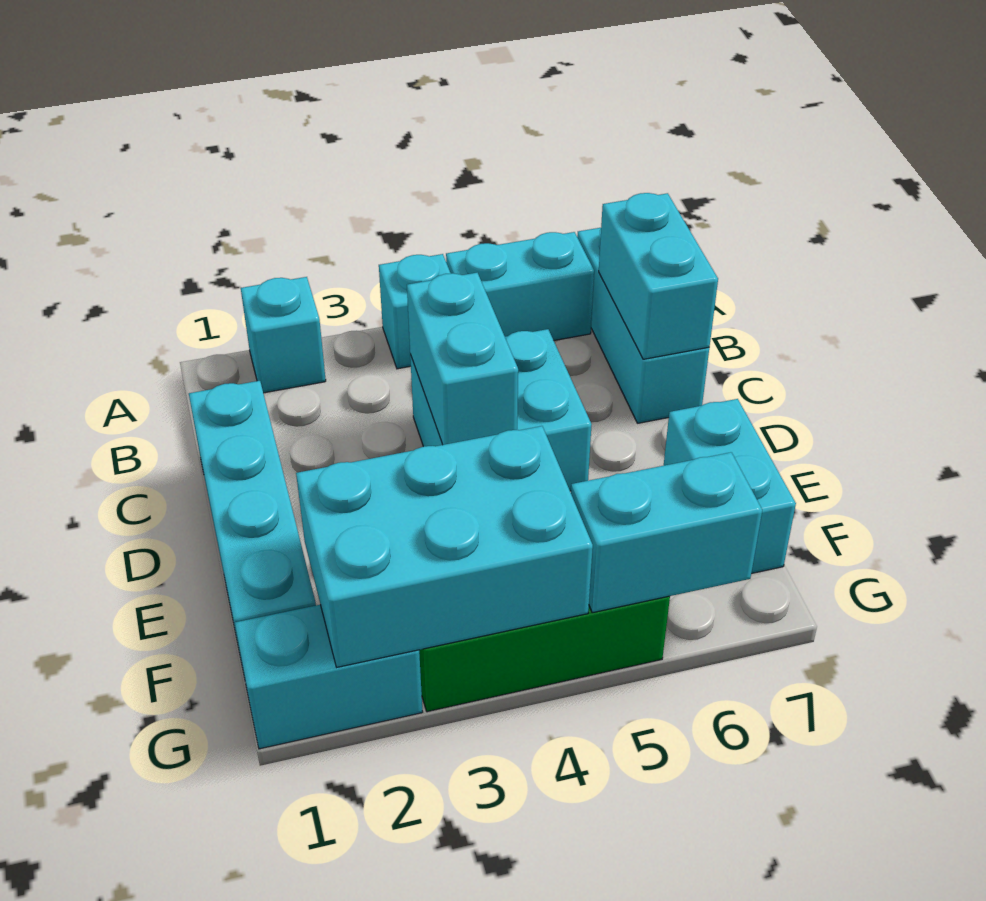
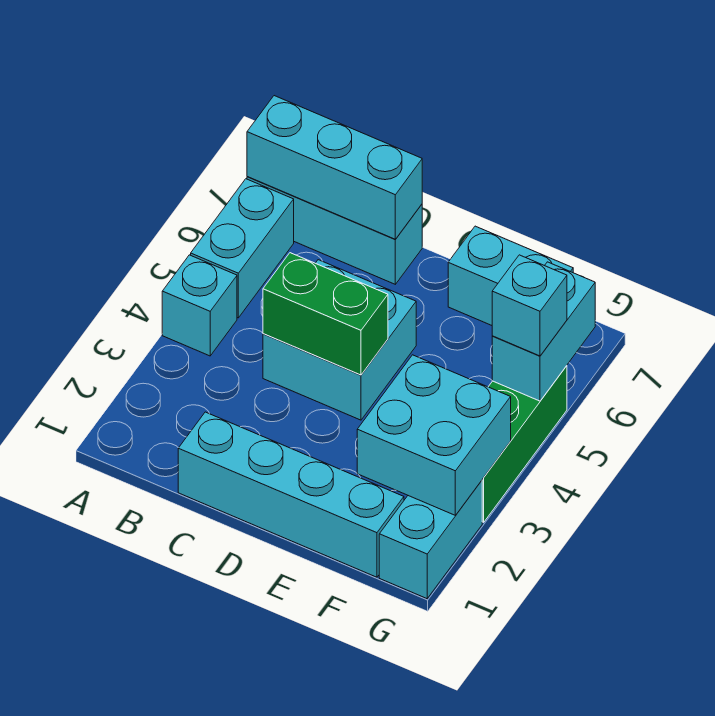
cyan 1x1 brick [241,277,326,393] -> cyan 1x1 brick moved to [492,255,567,356]
cyan 1x2 brick [599,193,718,359] -> cyan 1x3 brick [247,96,422,239]
cyan 1x2 brick [407,273,518,445] -> green 1x2 brick [263,253,388,375]
cyan 2x3 brick [296,426,593,667] -> cyan 2x2 brick [357,355,511,515]

